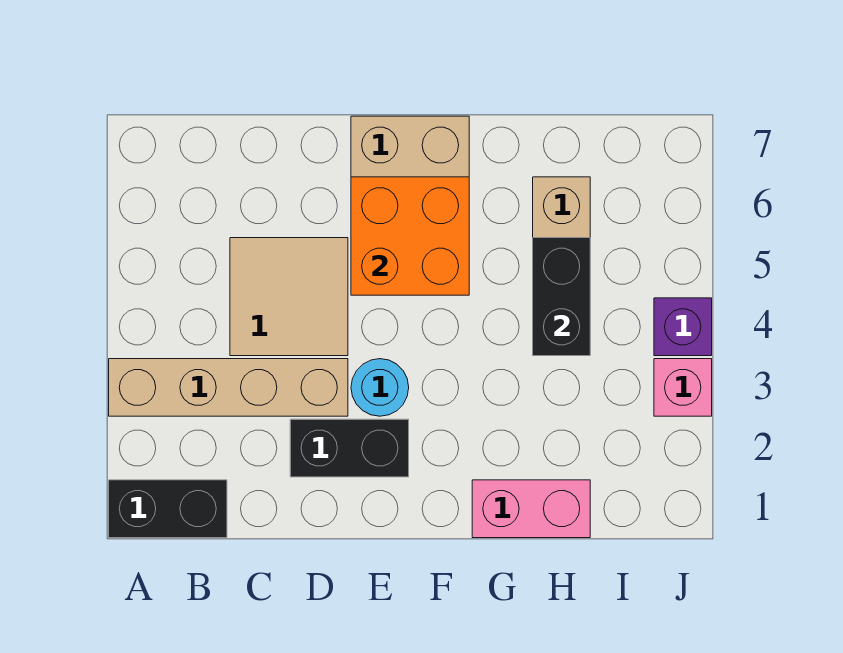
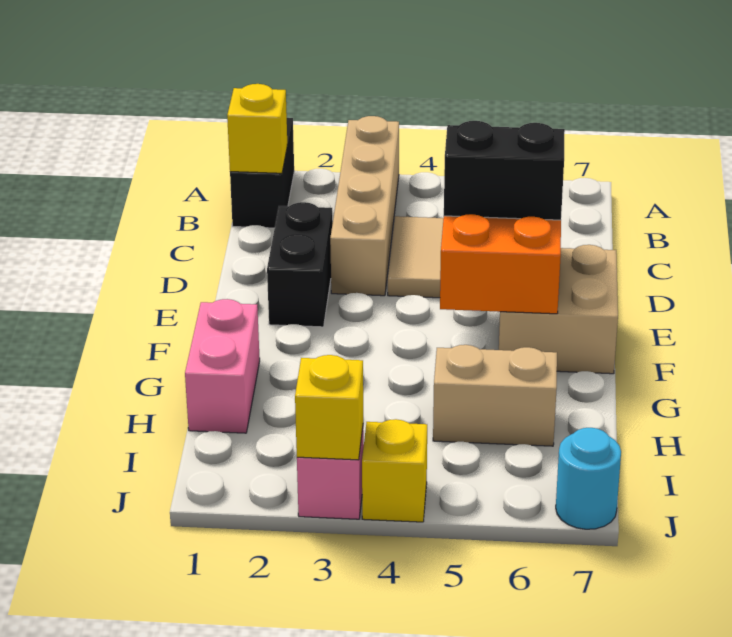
none -> yellow 1x1 brick [227,84,287,173]
cyan 1x1 round brick [351,359,409,416] -> cyan 1x1 round brick moved to [556,428,621,529]
black 1x2 brick [533,238,590,356] -> black 1x2 brick moved to [444,121,565,220]
none -> yellow 1x1 brick [295,355,363,460]
purple 1x1 brick [654,298,712,356] -> yellow 1x1 brick [362,419,427,522]

